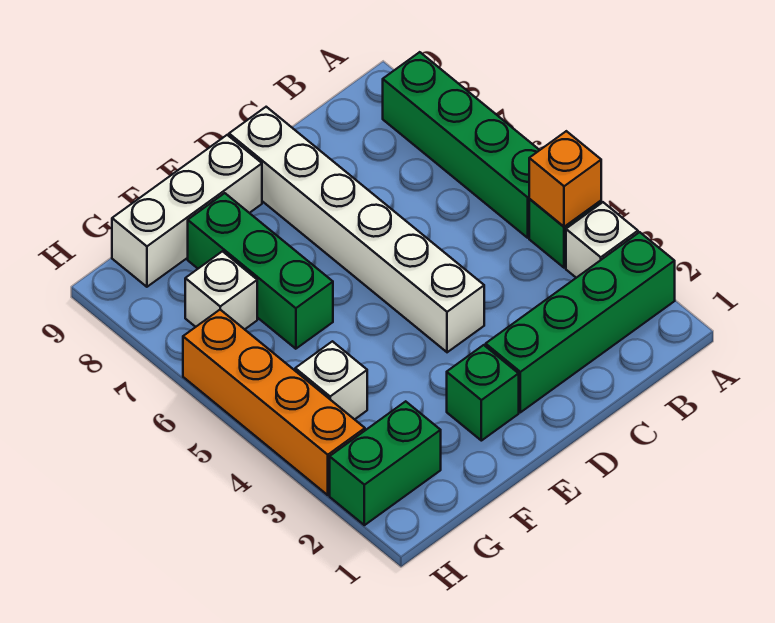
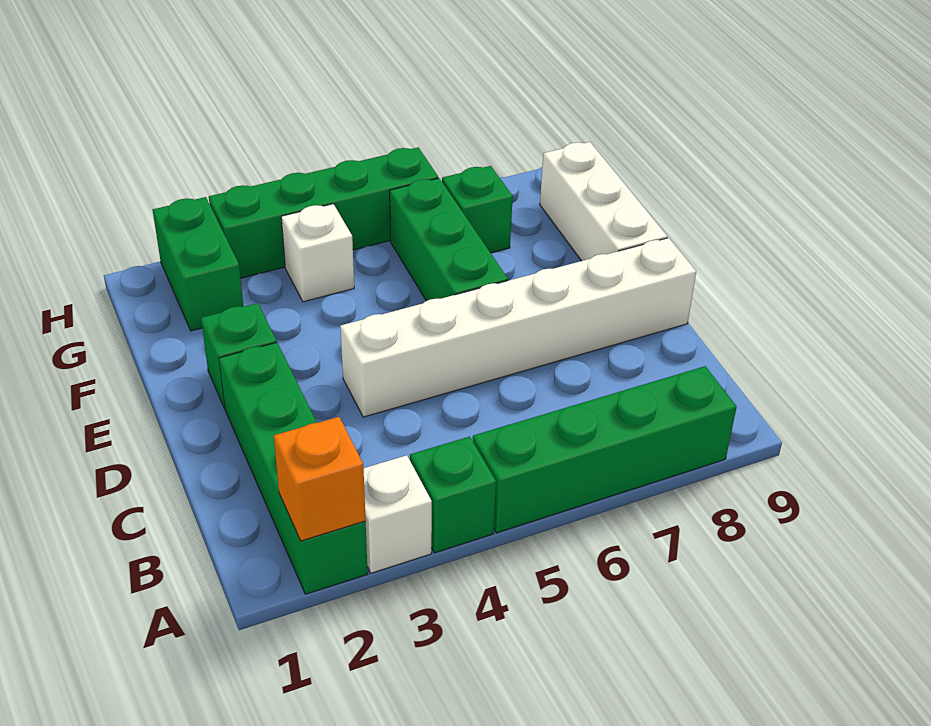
orange 1x1 brick [529,131,601,227] -> orange 1x1 brick moved to [274,417,366,541]
green 1x3 brick [188,193,333,349] -> green 1x3 brick turned to [390,178,508,301]
white 1x1 brick [185,251,257,329] -> green 1x1 brick [442,166,513,253]
orange 1x4 brick [183,310,365,495] -> green 1x4 brick [209,147,438,278]

